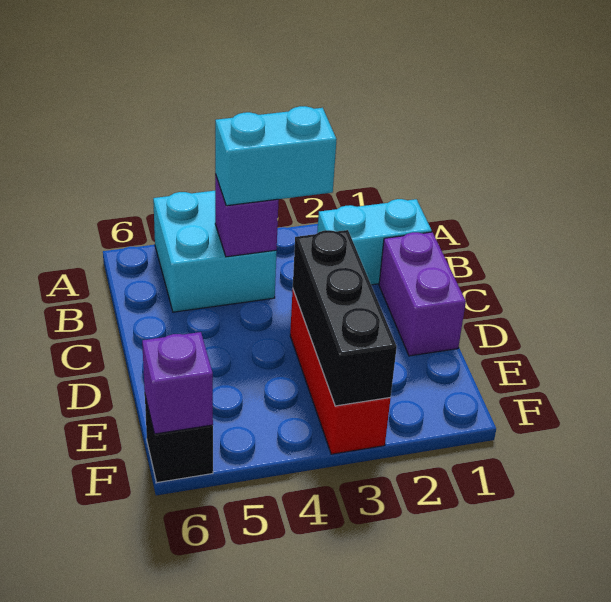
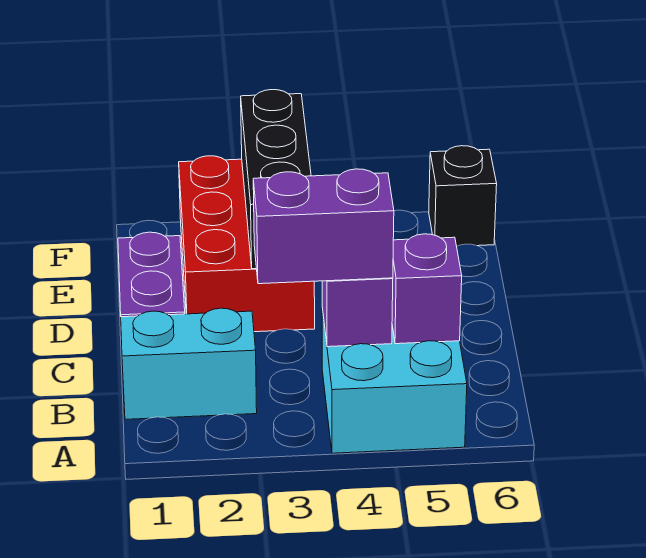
cyan 1x2 brick [215,106,337,206] -> purple 1x2 brick [253,169,394,284]
red 1x3 brick [290,290,390,454] -> red 2x3 brick [179,156,315,332]
purple 1x1 brick [142,332,213,434] -> purple 1x1 brick moved to [392,234,462,344]

